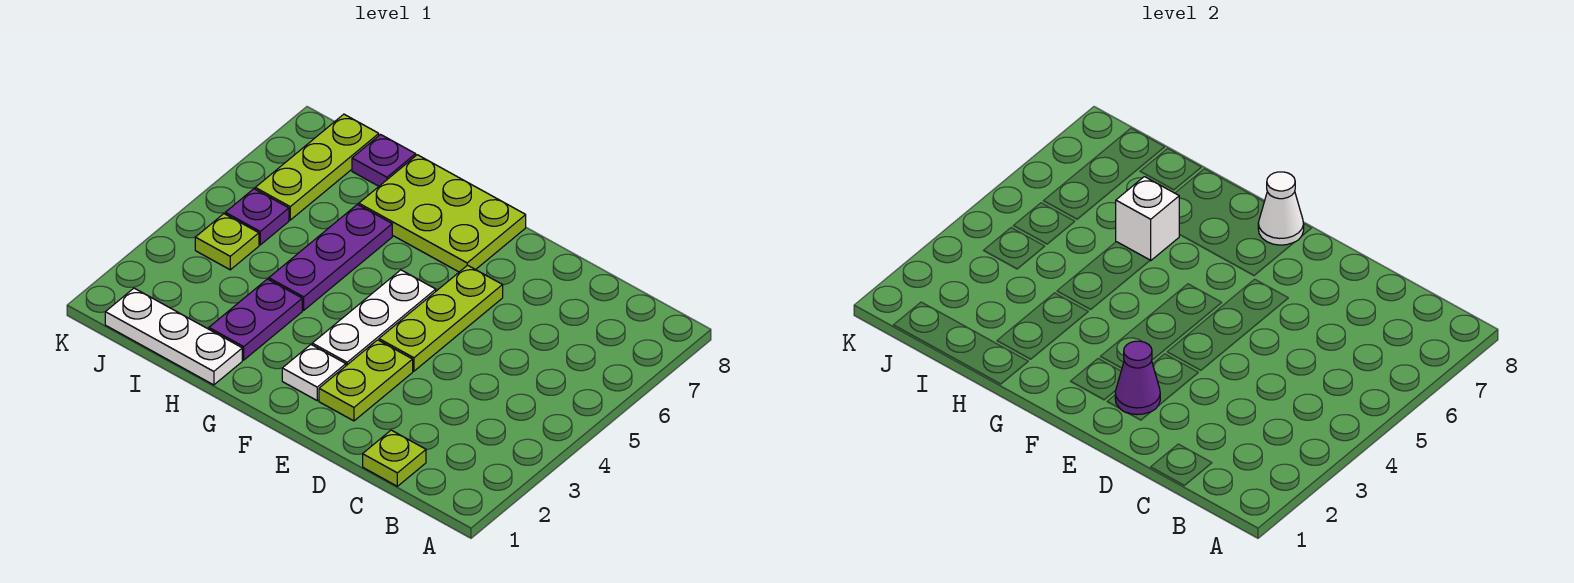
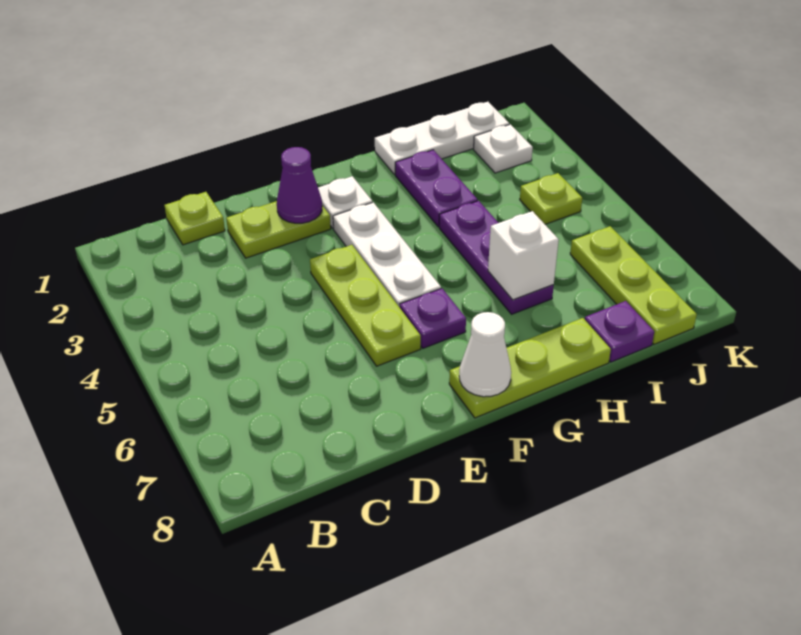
lime 1x2 plate [319,340,413,421] -> lime 1x2 plate turned to [226,201,331,258]
lime 2x3 plate [359,155,526,272] -> lime 1x3 plate [449,318,611,418]
none -> white 1x1 plate [474,124,533,173]
purple 1x1 plate [225,189,289,245] -> purple 1x1 plate moved to [400,288,466,348]

